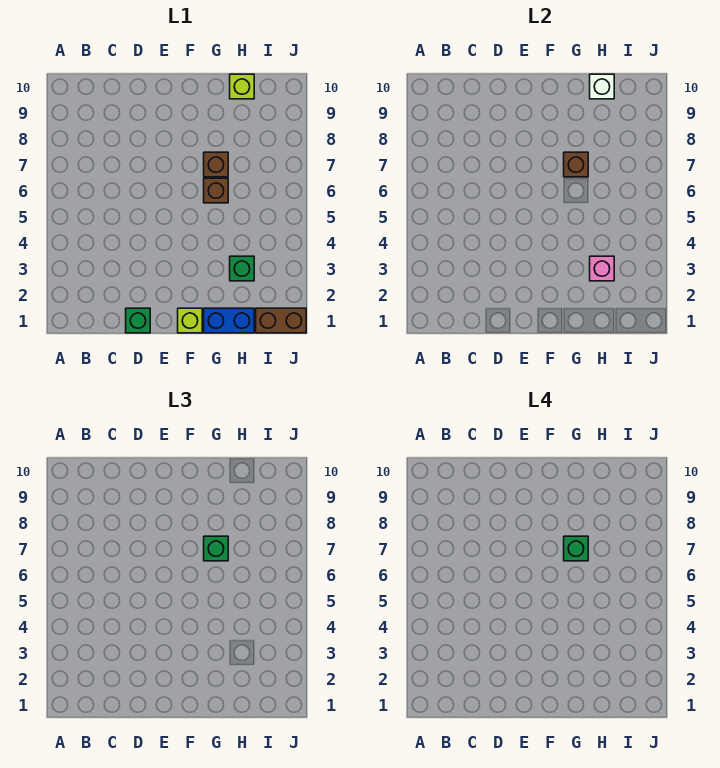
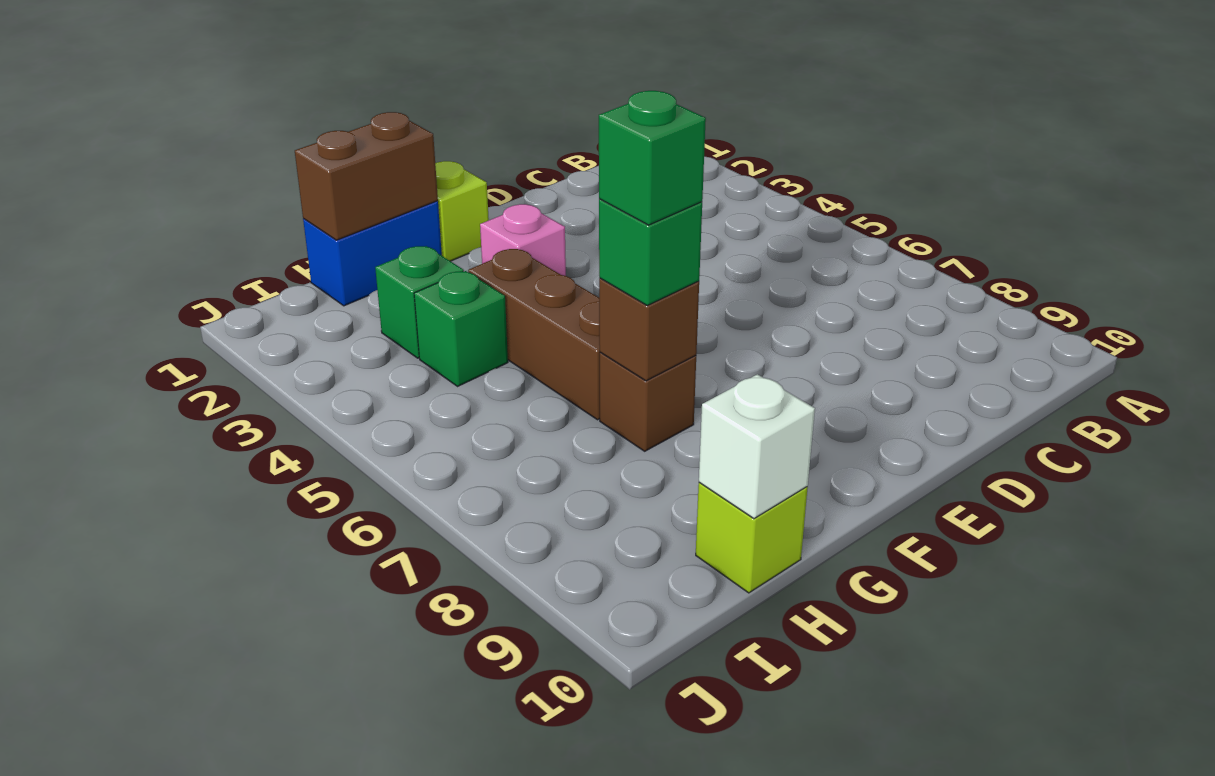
green 1x1 brick [126,308,150,333] -> green 1x1 brick moved to [414,271,508,386]
brown 1x1 brick [204,178,228,203] -> brown 1x3 brick [468,249,600,420]
pink 1x1 brick [590,256,614,281] -> pink 1x1 brick moved to [480,204,566,276]
brown 1x2 brick [256,308,306,333] -> brown 1x2 brick moved to [295,112,438,240]

